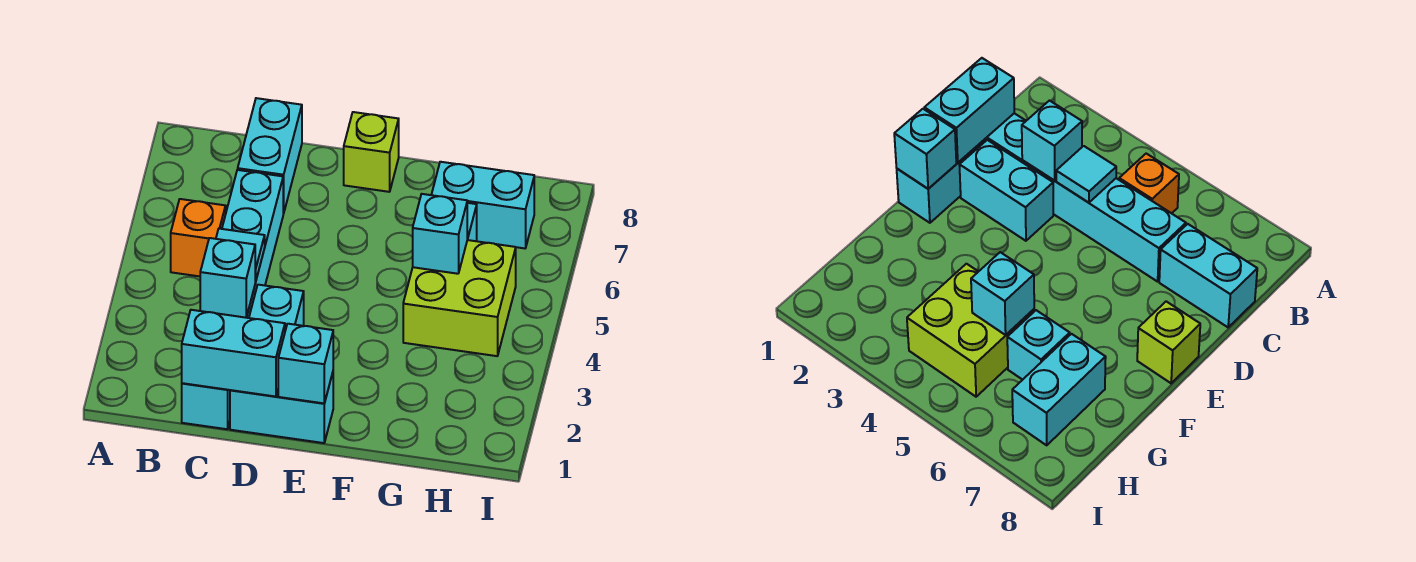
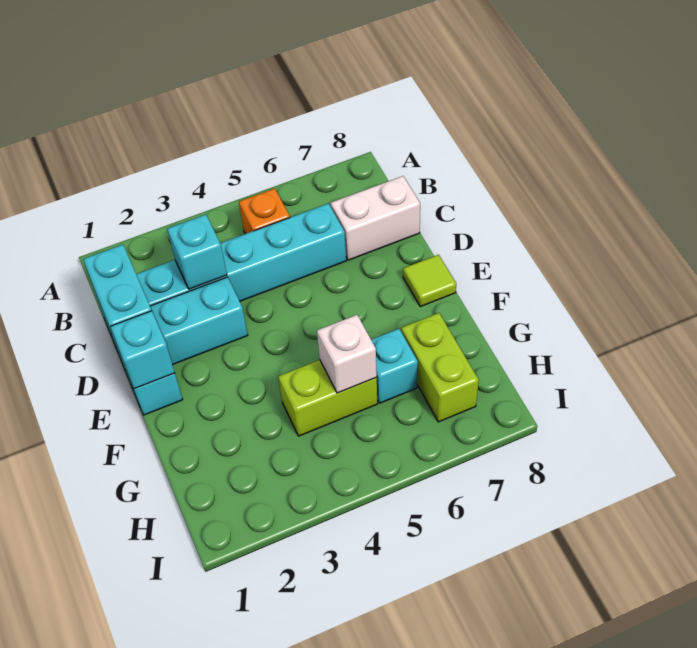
cyan 1x1 tile [216,229,265,282] -> none
cyan 1x2 brick [238,98,302,214] -> white 1x2 brick [331,176,420,260]
lime 1x1 brick [344,112,399,192] -> lime 1x1 tile [403,255,456,307]
lime 2x2 brick [403,240,516,356] -> lime 1x2 brick [278,360,377,436]
cyan 1x1 brick [413,194,467,274] -> white 1x1 brick [317,315,377,393]
cyan 1x2 brick [431,162,534,248] -> lime 1x2 brick [401,313,479,422]

